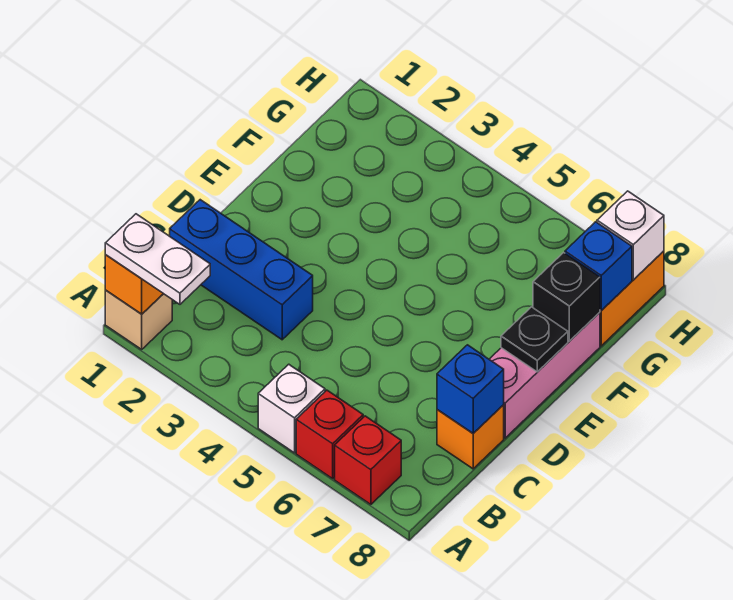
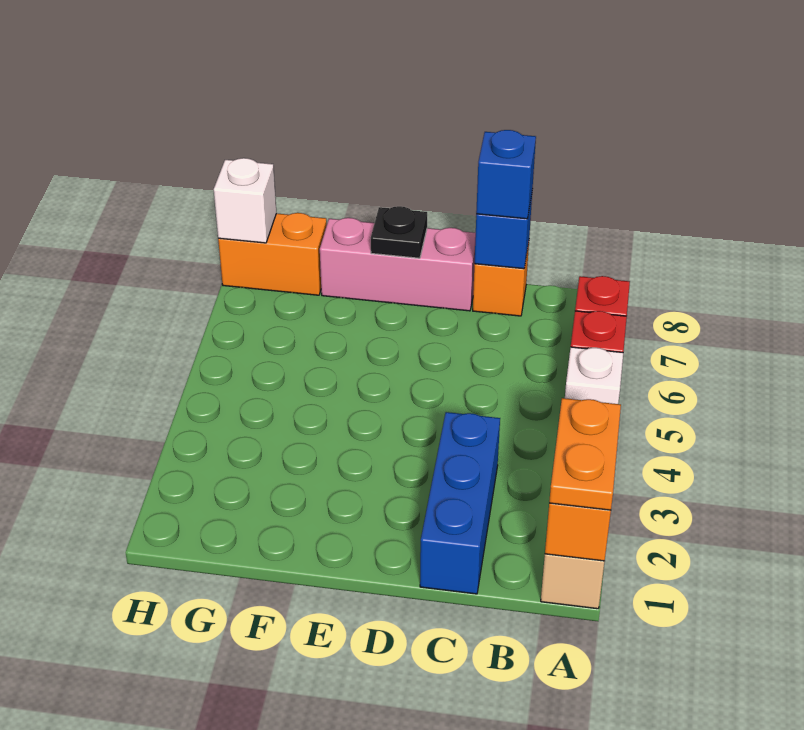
white 1x2 plate [105,214,210,304] -> orange 1x2 plate [549,398,621,510]
black 1x1 brick [533,253,600,341] -> none
blue 1x1 brick [565,222,632,311] -> blue 1x1 brick moved to [476,130,536,219]

